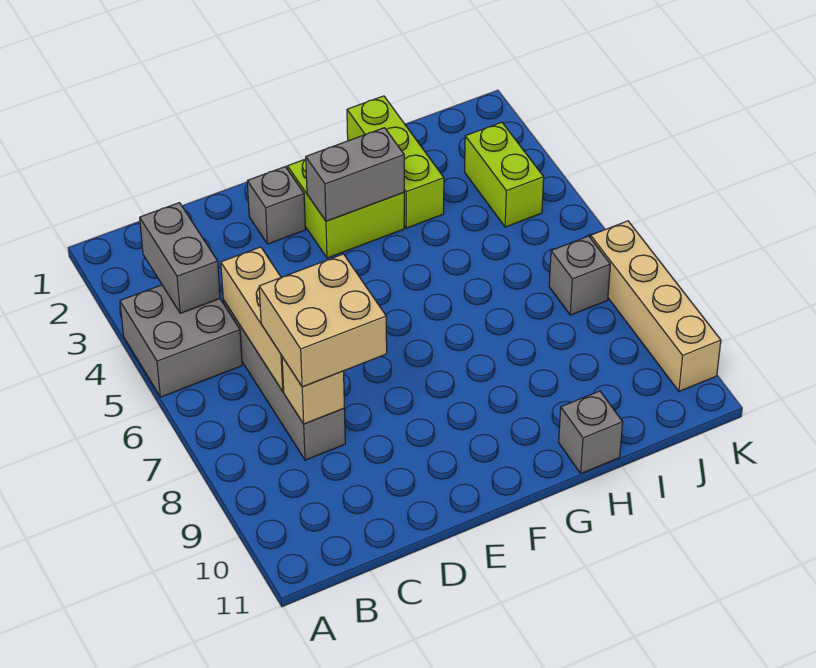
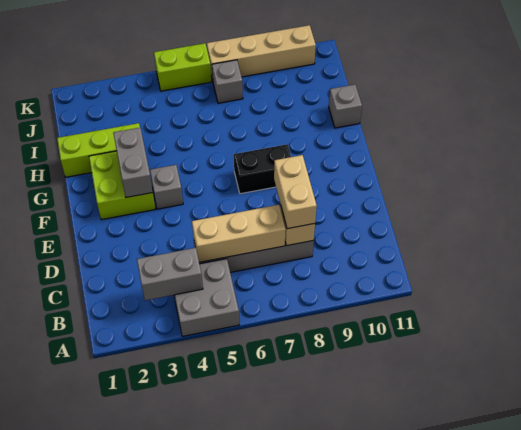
tan 2x2 brick [259,254,387,387] -> tan 1x2 brick [274,155,317,229]
grey 1x1 brick [247,167,305,244] -> grey 1x1 brick moved to [150,165,183,209]
none -> black 1x2 brick [234,144,291,194]
lime 1x2 brick [465,122,544,227] -> lime 1x2 brick moved to [154,43,211,91]

